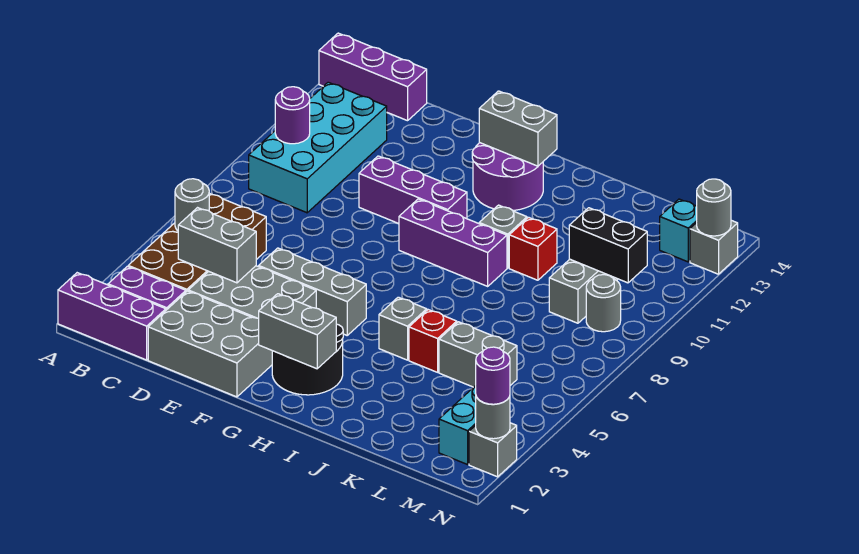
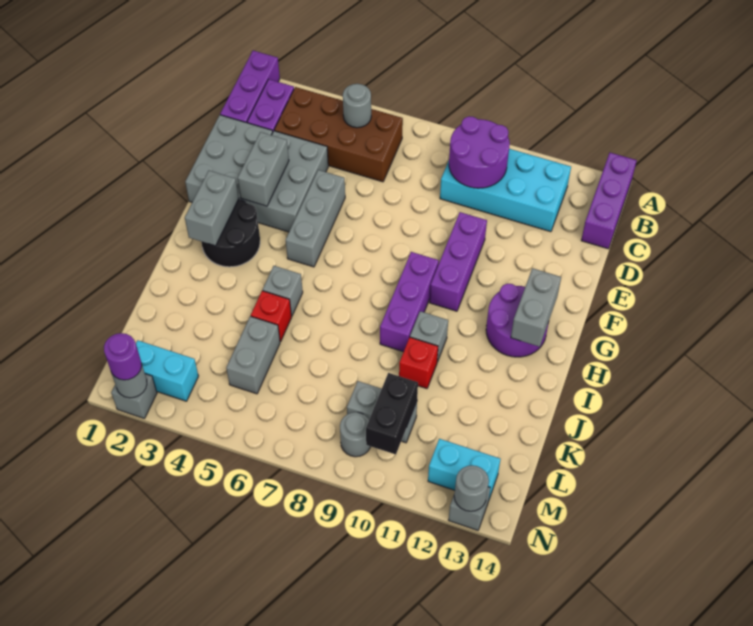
purple 1x1 round brick [275,87,310,144] -> purple 2x2 round brick [449,116,510,188]
grey 1x2 brick [178,208,256,283] -> grey 1x2 brick moved to [238,132,289,206]
cyan 1x1 brick [660,199,697,262] -> cyan 1x2 brick [428,439,500,499]

